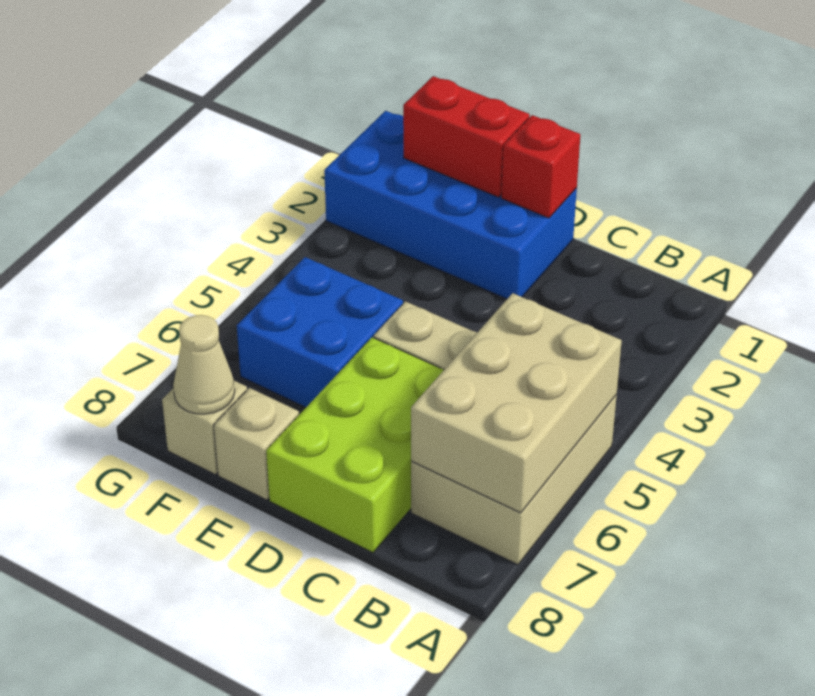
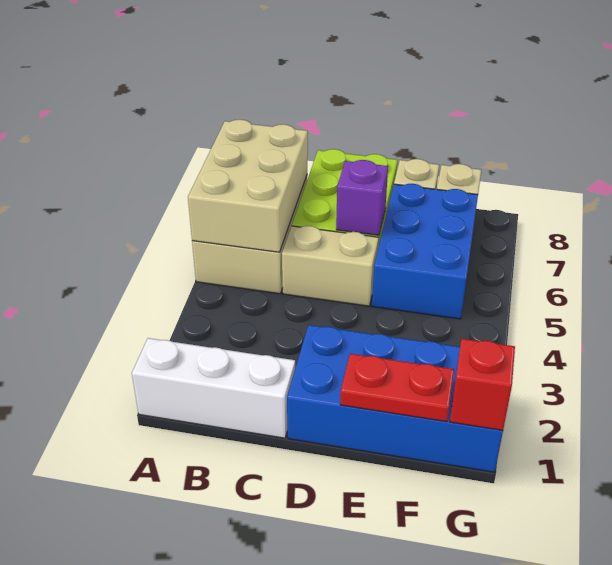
none -> white 1x3 brick [132,338,295,438]
red 1x1 brick [501,115,580,218] -> red 1x1 brick moved to [450,339,515,430]
none -> purple 1x1 brick [336,160,388,235]
red 1x2 brick [403,76,530,197] -> red 1x2 plate [340,354,454,422]
blue 2x2 brick [237,257,403,407] -> blue 2x3 brick [372,184,478,319]
tan 1x1 cone [173,315,235,414] -> none

